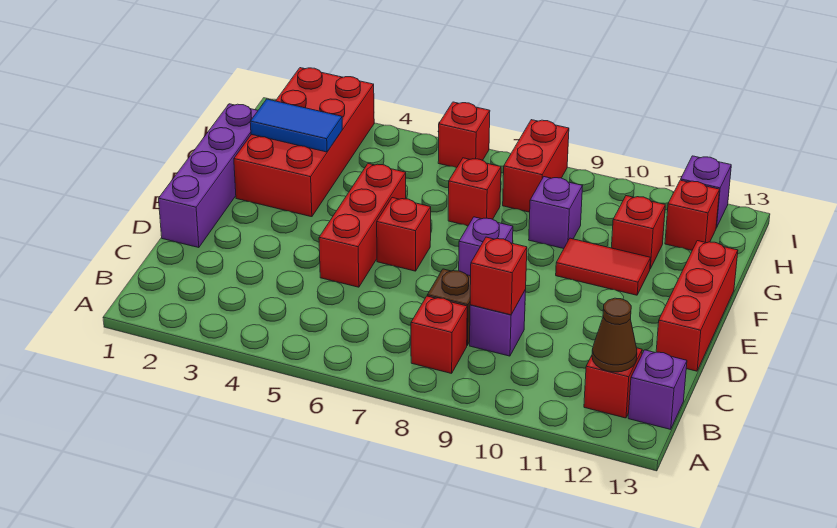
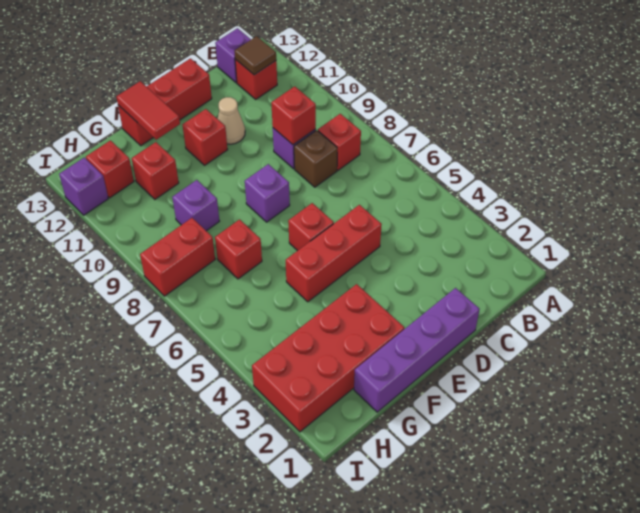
brown 1x1 cone [592,298,637,372] -> brown 1x1 tile [234,36,276,75]
none -> tan 1x1 cone [218,97,245,144]
red 1x2 tile [556,238,651,295] -> red 1x2 tile moved to [116,81,180,140]
blue 1x2 tile [250,99,342,152] -> none
red 1x1 brick [438,102,490,168] -> red 1x1 brick moved to [183,109,228,165]

